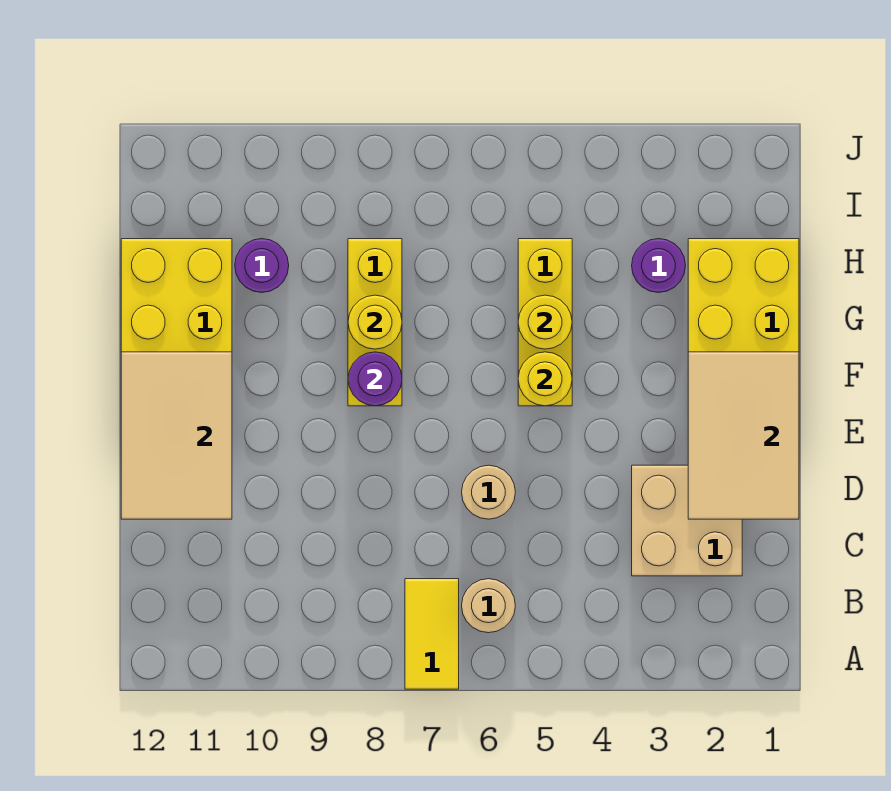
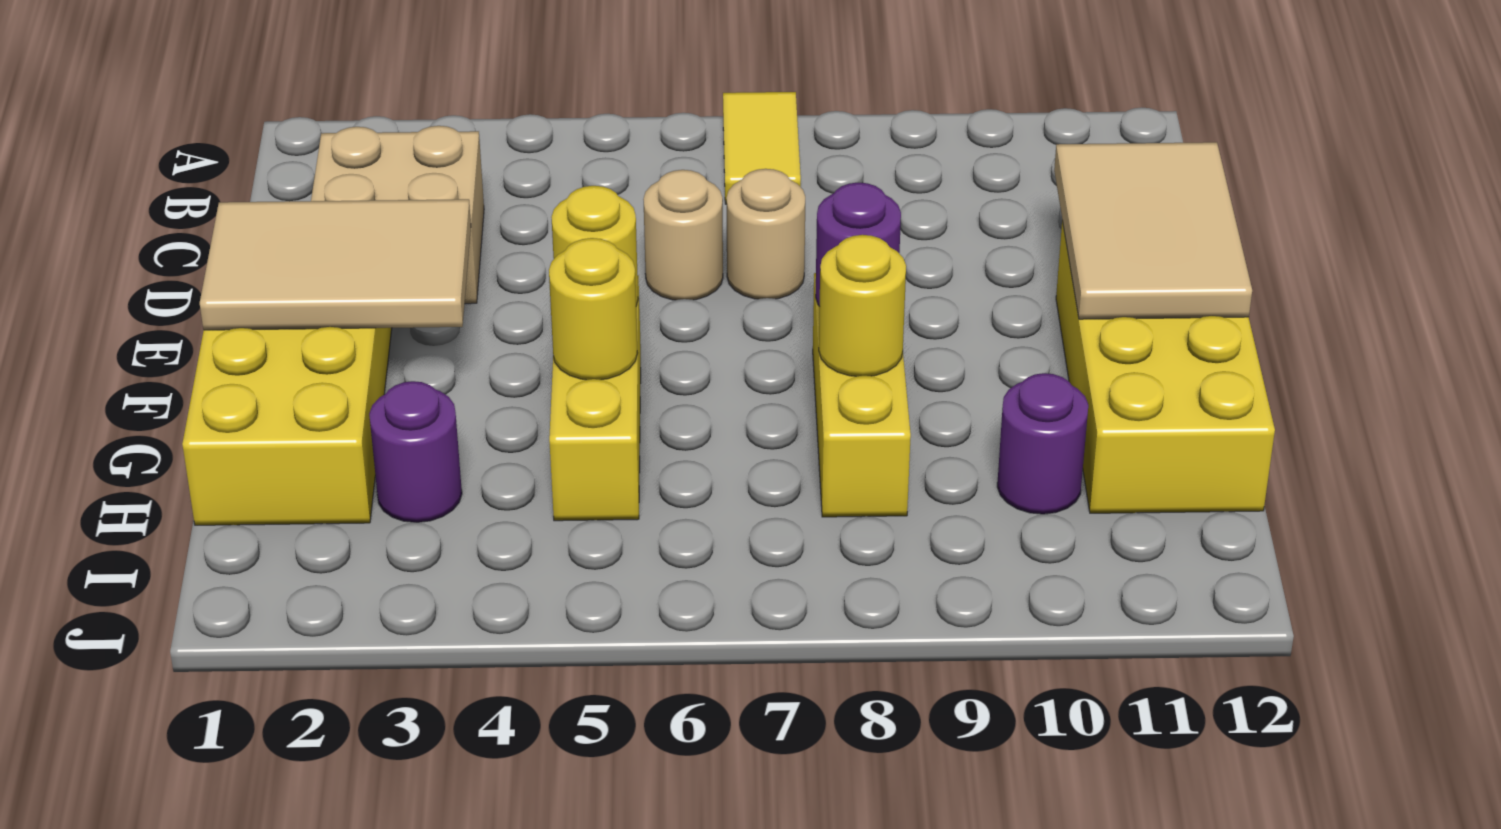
tan 1x1 round brick [462,579,515,633] -> tan 1x1 round brick moved to [727,169,805,299]
tan 2x3 tile [688,352,799,519] -> tan 2x3 tile turned to [200,199,471,330]

